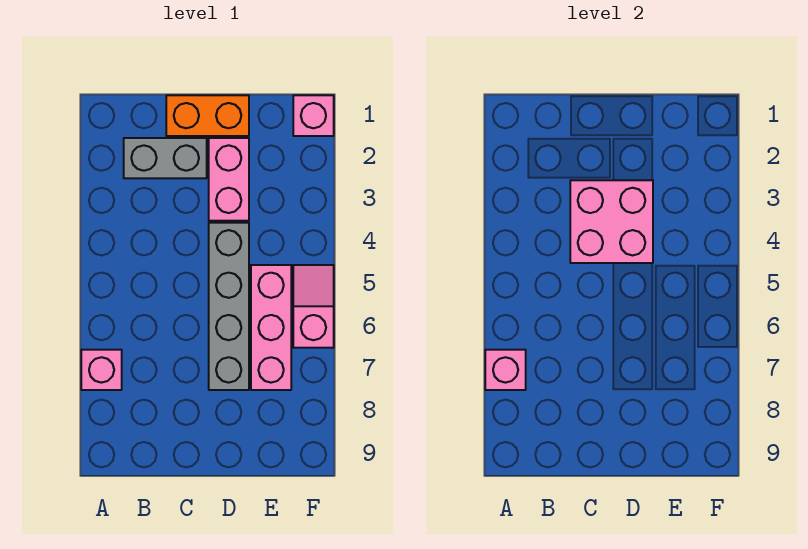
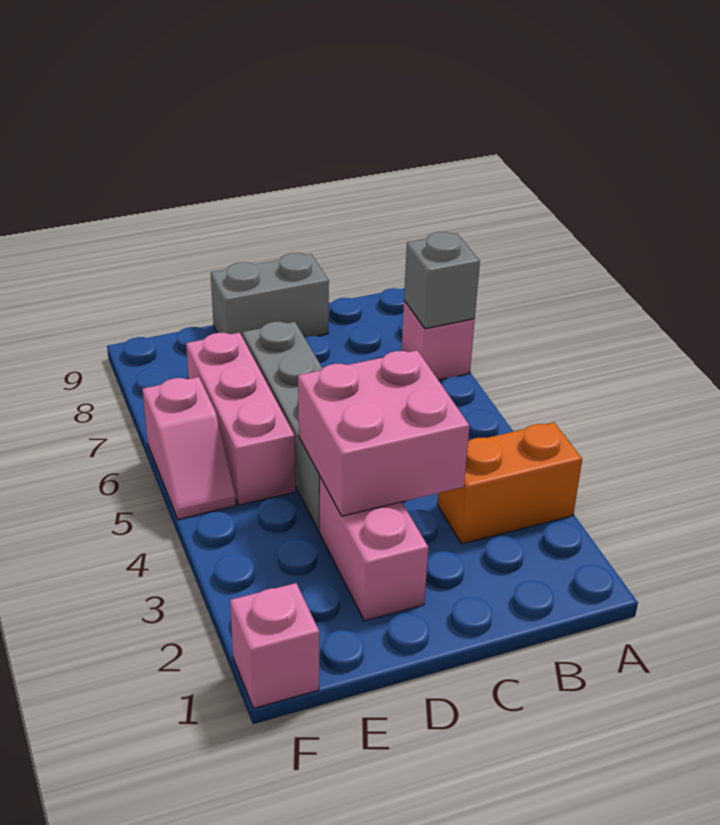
pink 1x1 brick [485,350,526,390] -> grey 1x1 brick [404,232,480,329]
grey 1x2 brick [124,138,207,178] -> grey 1x2 brick moved to [211,253,329,337]
orange 1x2 brick [166,95,249,136] -> orange 1x2 brick moved to [437,422,582,544]

